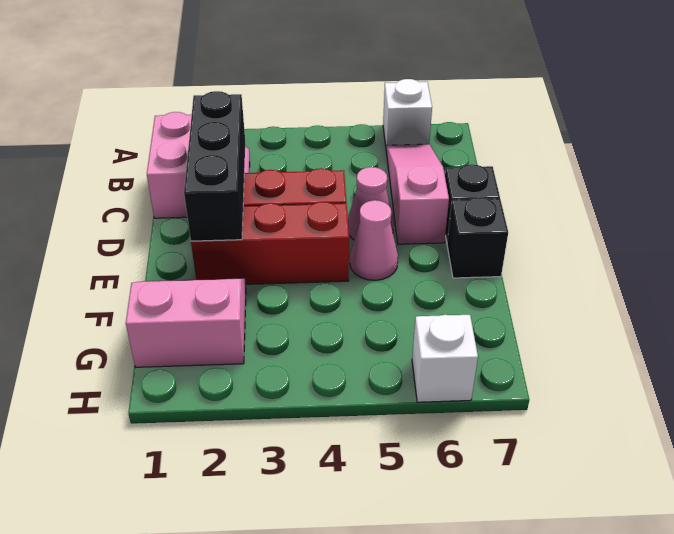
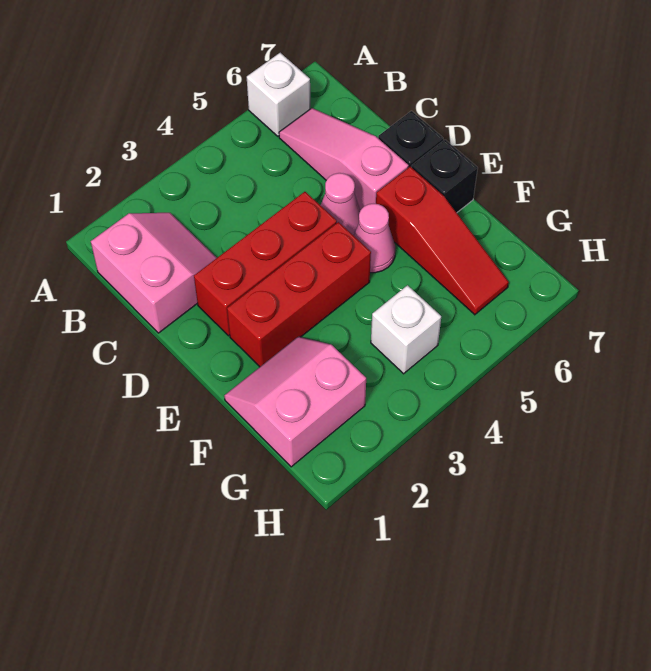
black 1x3 brick [184,91,245,241] -> none
none -> red 1x3 slope [376,167,509,315]
white 1x1 brick [412,315,478,402] -> white 1x1 brick moved to [371,285,441,374]

